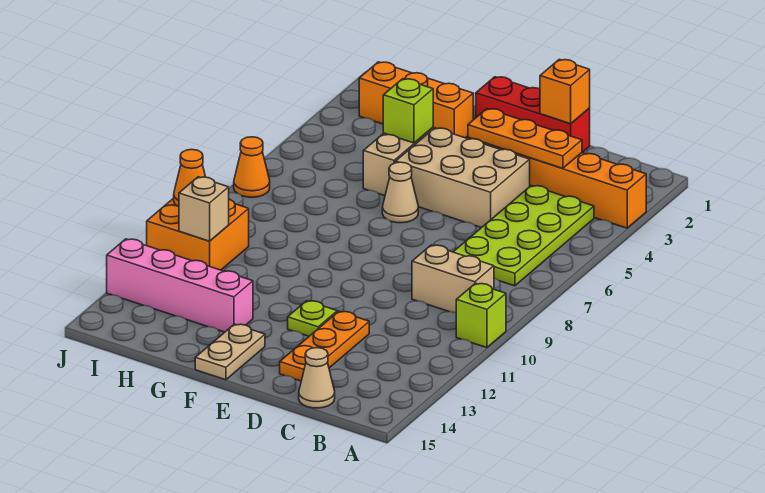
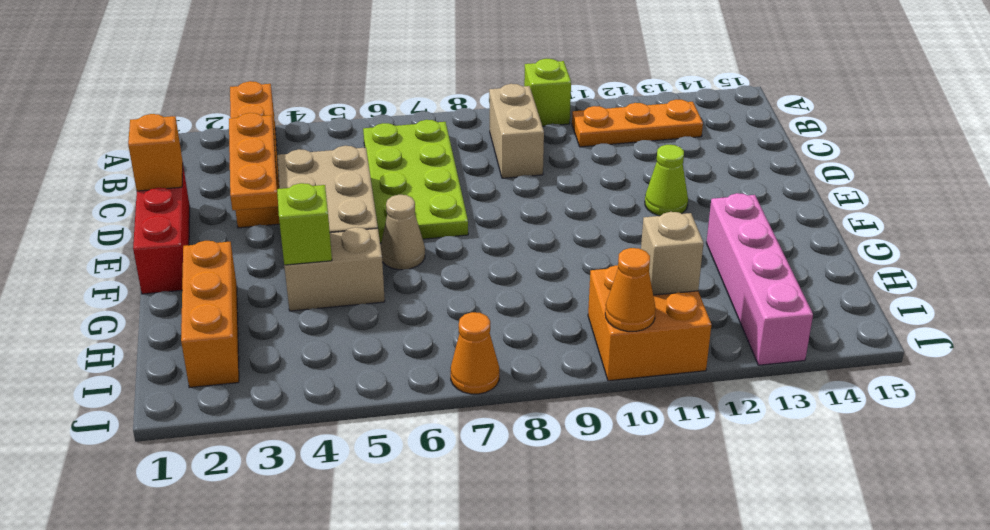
lime 2x4 plate [454,185,594,286] -> lime 2x4 plate turned to [363,120,468,243]
tan 1x1 cone [299,348,335,408] -> none
orange 1x3 plate [280,311,369,381] -> orange 1x3 plate moved to [572,99,703,147]
lime 1x1 plate [288,301,337,336] -> lime 1x1 cone [645,145,688,216]
tan 1x2 plate [195,324,265,380] -> none

